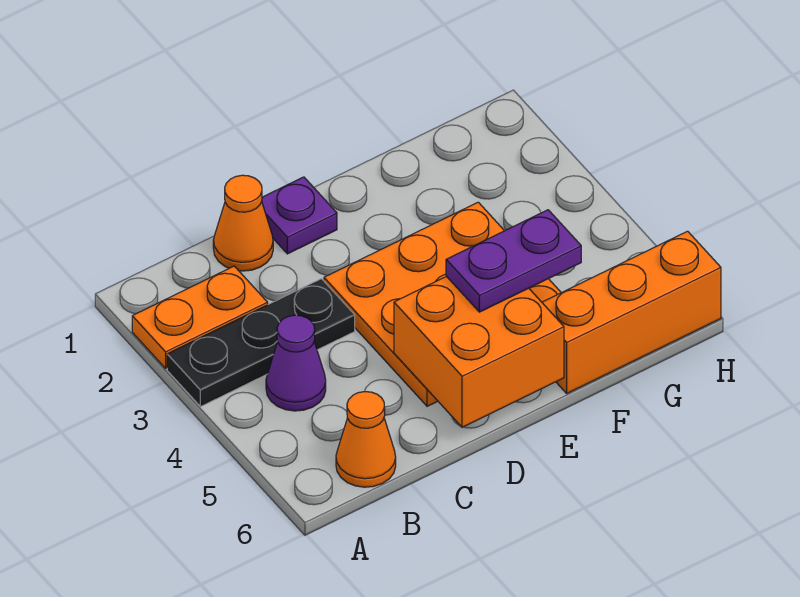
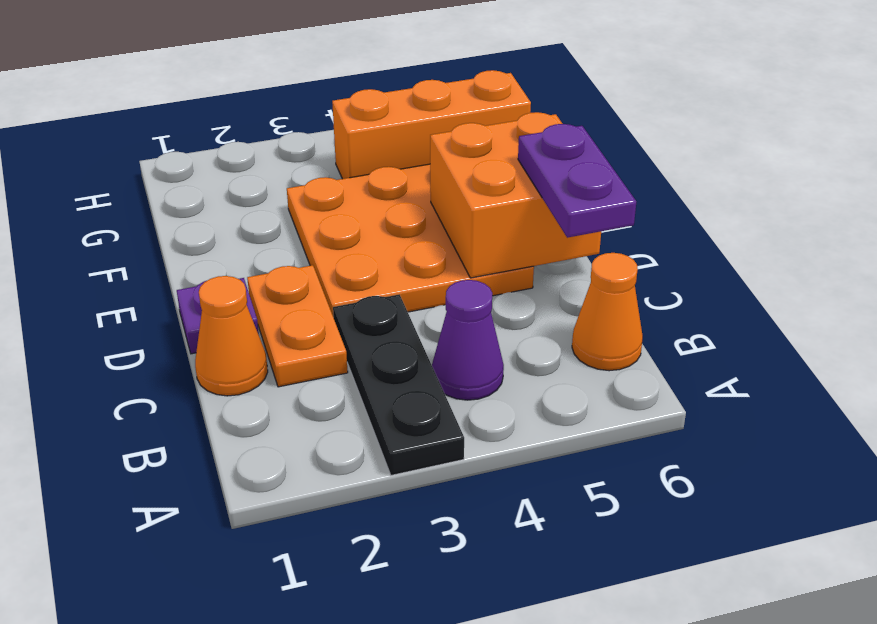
orange 1x2 plate [132,266,268,368] -> orange 1x2 plate moved to [247,265,348,387]
purple 1x2 plate [446,210,581,312] -> purple 1x2 plate moved to [518,124,636,238]
orange 1x3 brick [542,231,721,393] -> orange 1x3 brick turned to [332,70,531,179]

